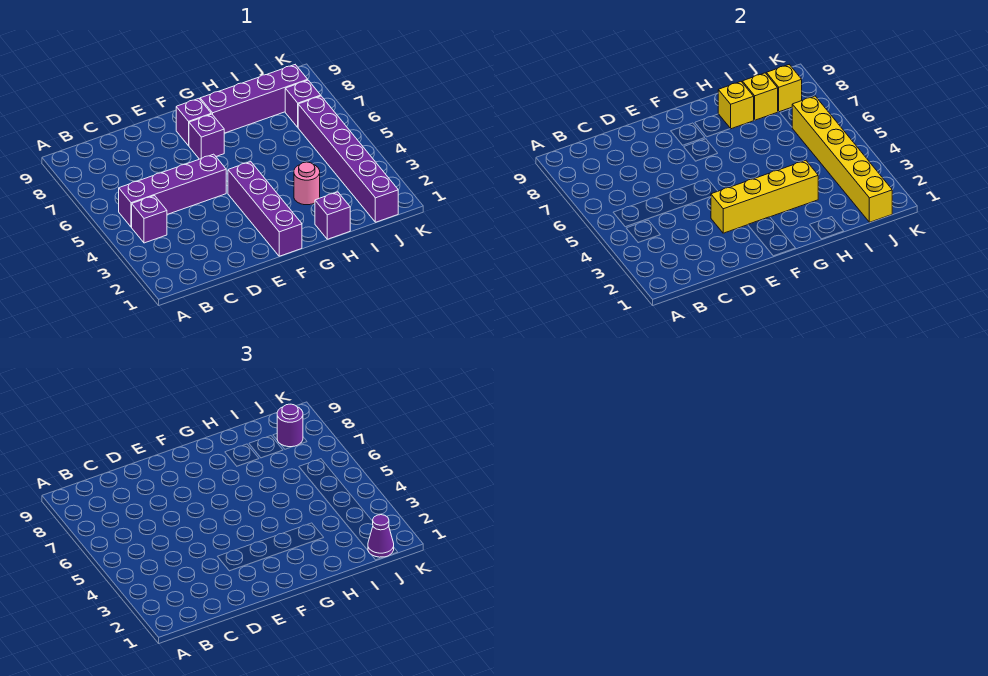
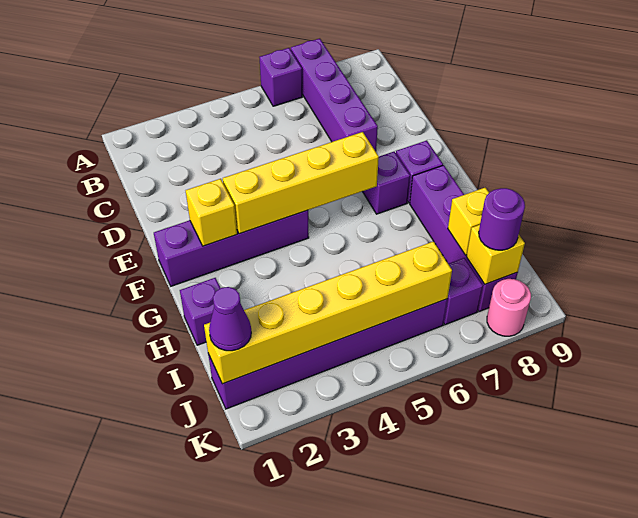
purple 1x1 brick [132,196,167,243] -> purple 1x1 brick moved to [259,48,302,106]
purple 1x4 brick [119,154,226,227] -> purple 1x4 brick moved to [291,39,378,151]
yellow 1x4 brick [711,160,818,233] -> yellow 1x4 brick turned to [223,132,379,234]
pink 1x1 round brick [294,162,320,205] -> pink 1x1 round brick moved to [487,279,531,336]
yellow 1x1 brick [718,82,754,129] -> yellow 1x1 brick moved to [186,179,237,246]

